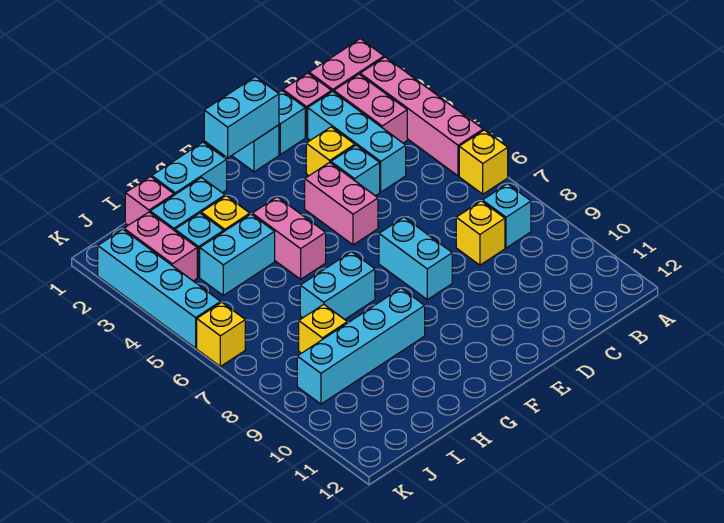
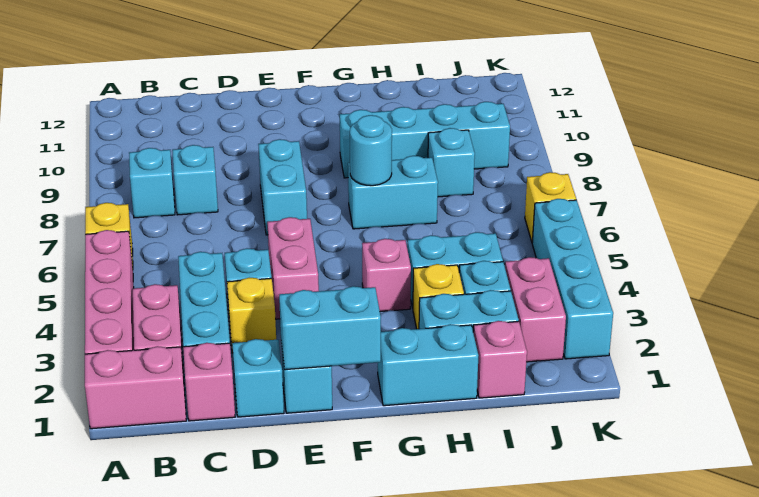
yellow 1x1 brick [456,201,505,265] -> cyan 1x1 brick [172,145,218,215]
pink 1x2 brick [252,197,326,279] -> pink 1x1 brick [362,239,411,312]
none -> cyan 1x1 round brick [350,115,392,186]
yellow 1x1 brick [299,304,347,353] -> cyan 1x1 brick [428,128,475,197]

